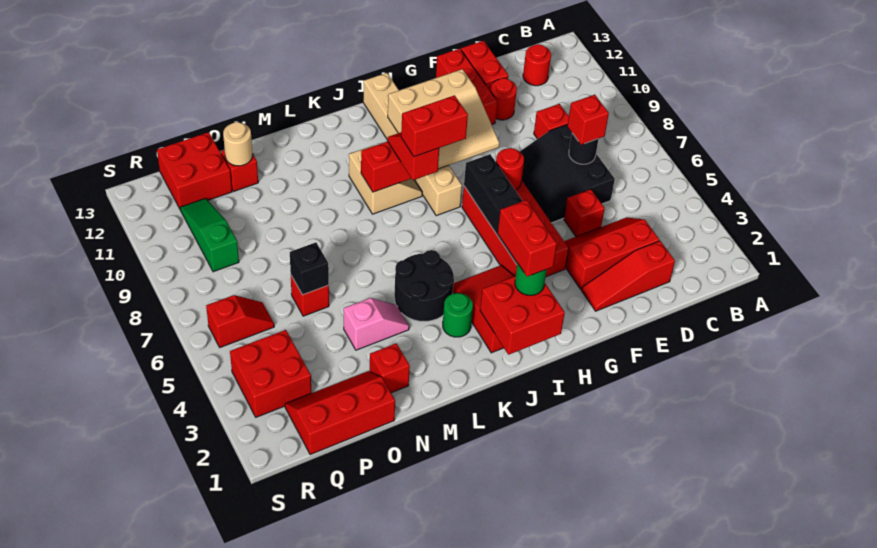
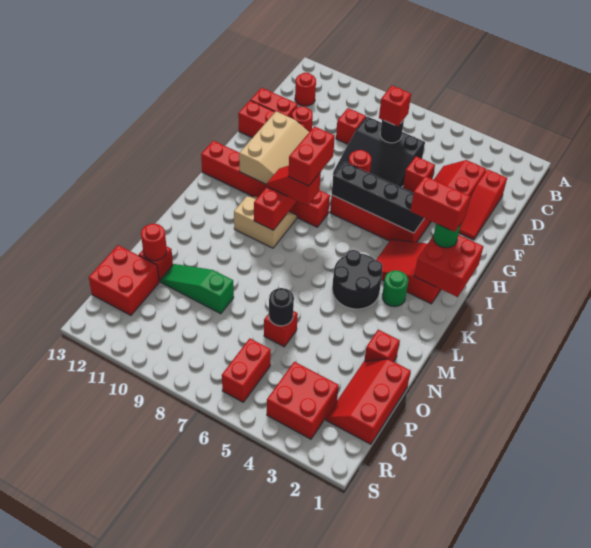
tan 1x6 brick [363,73,462,216] -> red 1x6 brick [201,141,330,227]
pink 1x2 slope [344,298,409,350] -> none
black 1x1 brick [290,243,329,295] -> black 1x1 round brick [269,288,294,326]
tan 1x1 round brick [223,122,253,166] -> red 1x1 round brick [141,224,167,261]
red 1x2 slope [206,295,274,347] -> red 1x2 brick [222,338,271,402]
green 1x3 slope [180,198,239,272] -> green 1x3 slope moved to [161,264,234,314]

